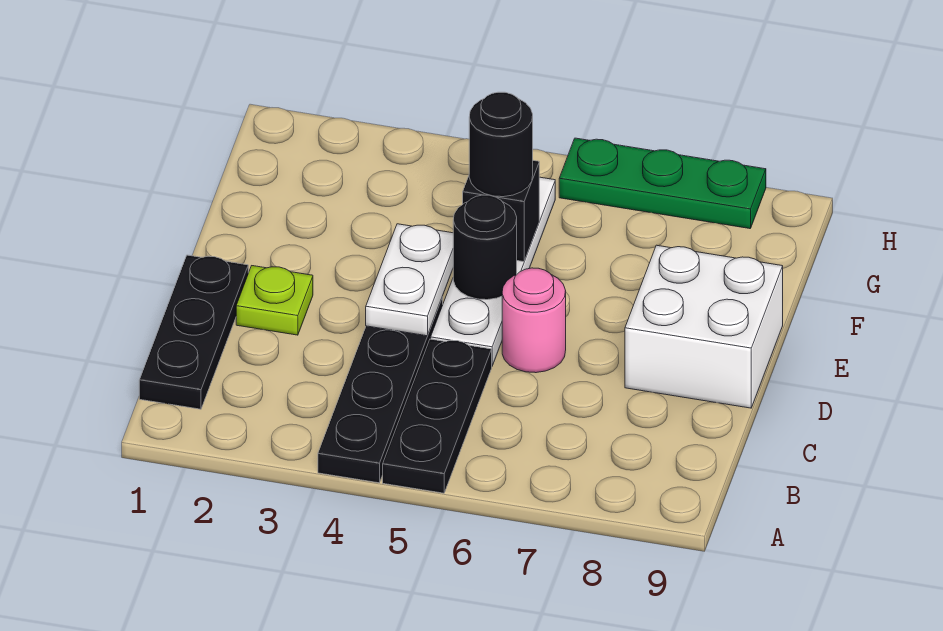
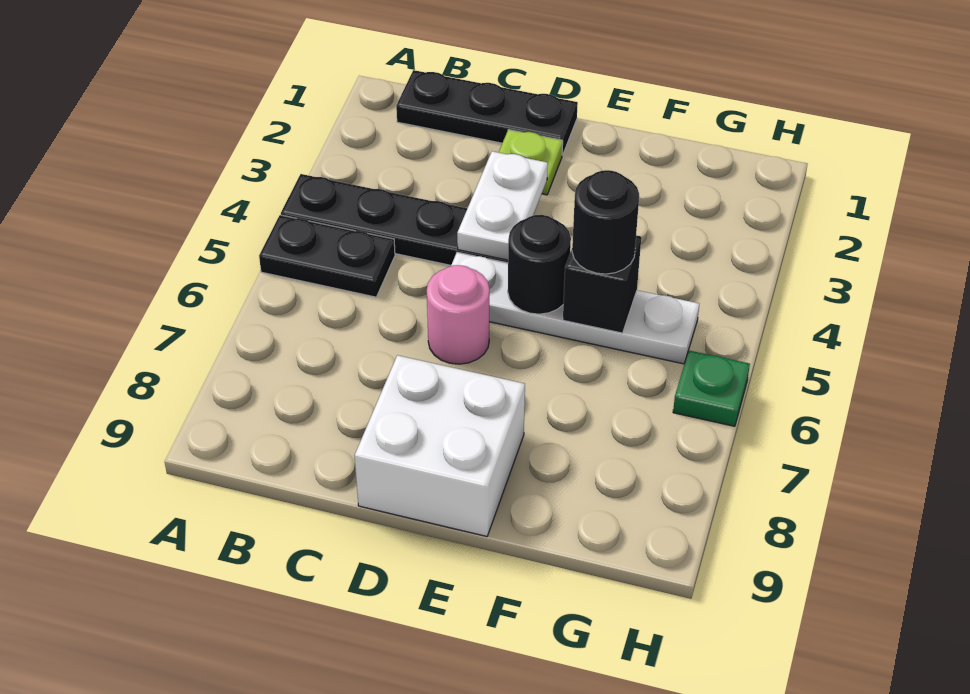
black 1x3 plate [383,339,492,493] -> black 1x2 plate [259,215,395,297]
white 1x2 plate [366,224,453,336] -> white 1x2 plate turned to [457,151,548,260]
green 1x3 plate [559,138,766,229] -> green 1x1 plate [673,351,750,426]

